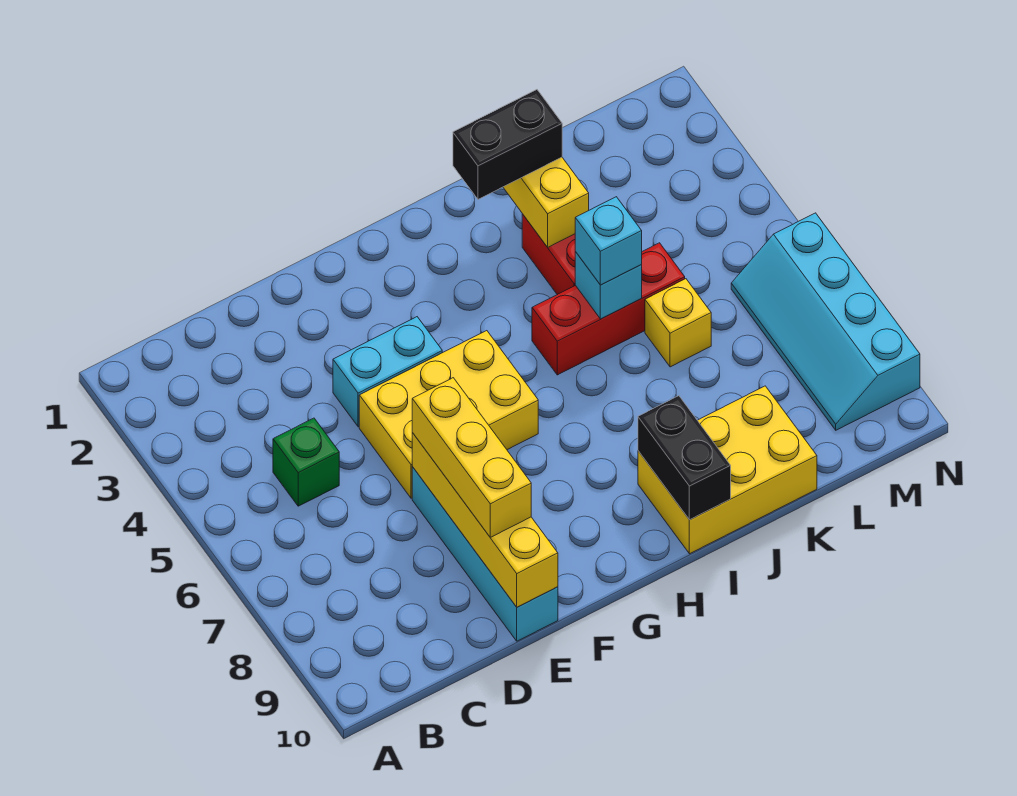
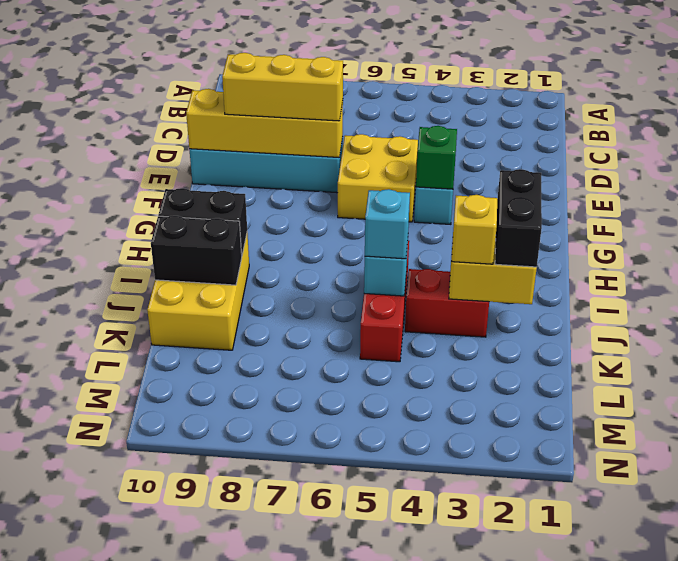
green 1x1 brick [273,418,339,506] -> green 1x1 brick moved to [416,126,457,189]
yellow 2x3 brick [359,331,538,498] -> yellow 2x2 brick [338,134,418,222]
none -> black 1x2 brick [151,216,242,285]
yellow 1x1 brick [645,279,711,367] -> yellow 1x1 brick moved to [451,195,497,264]
cyan 2x4 slope [731,213,920,430] -> none

